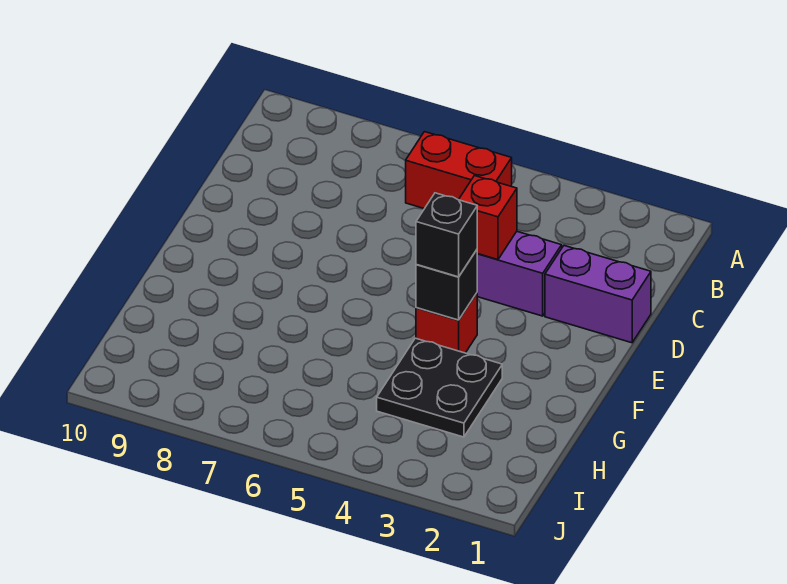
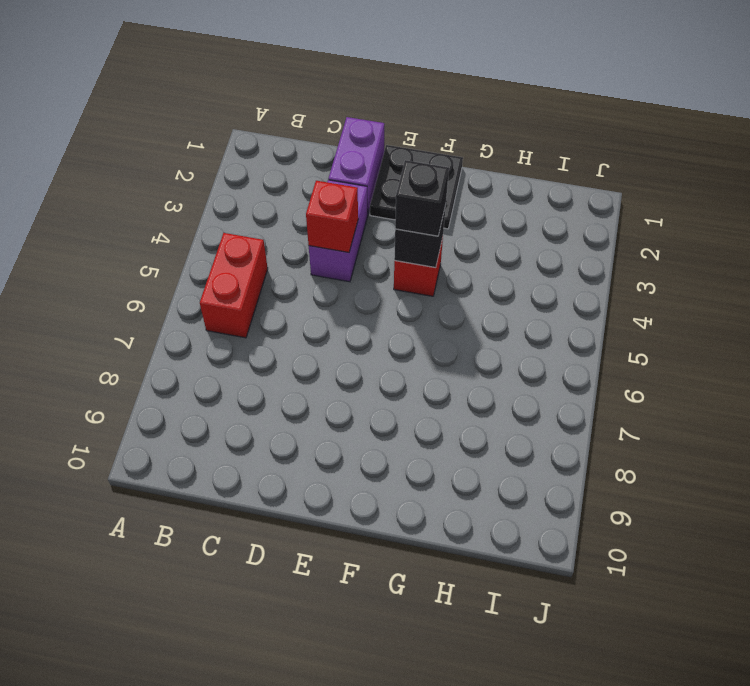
black 2x2 plate [377,338,502,437] -> black 2x2 plate moved to [370,145,463,229]

